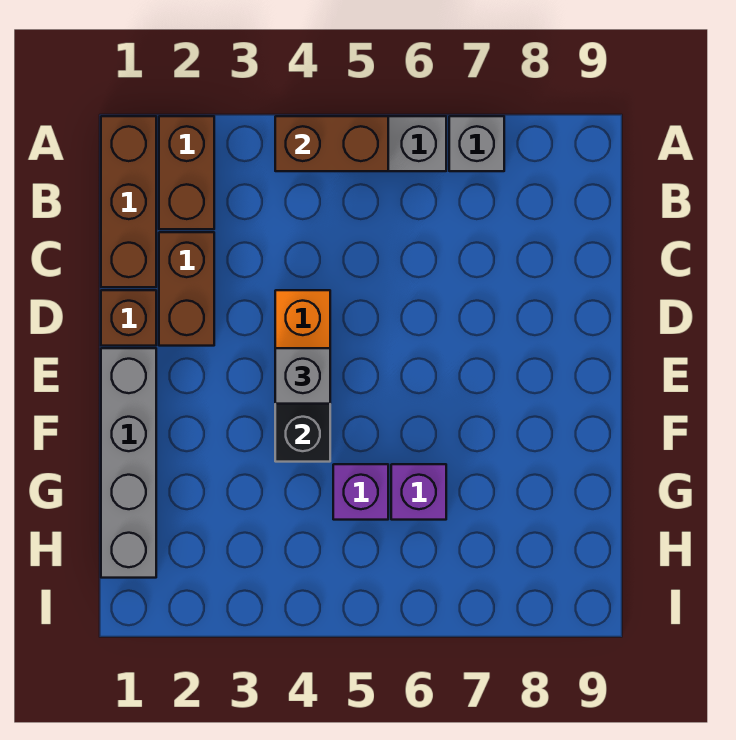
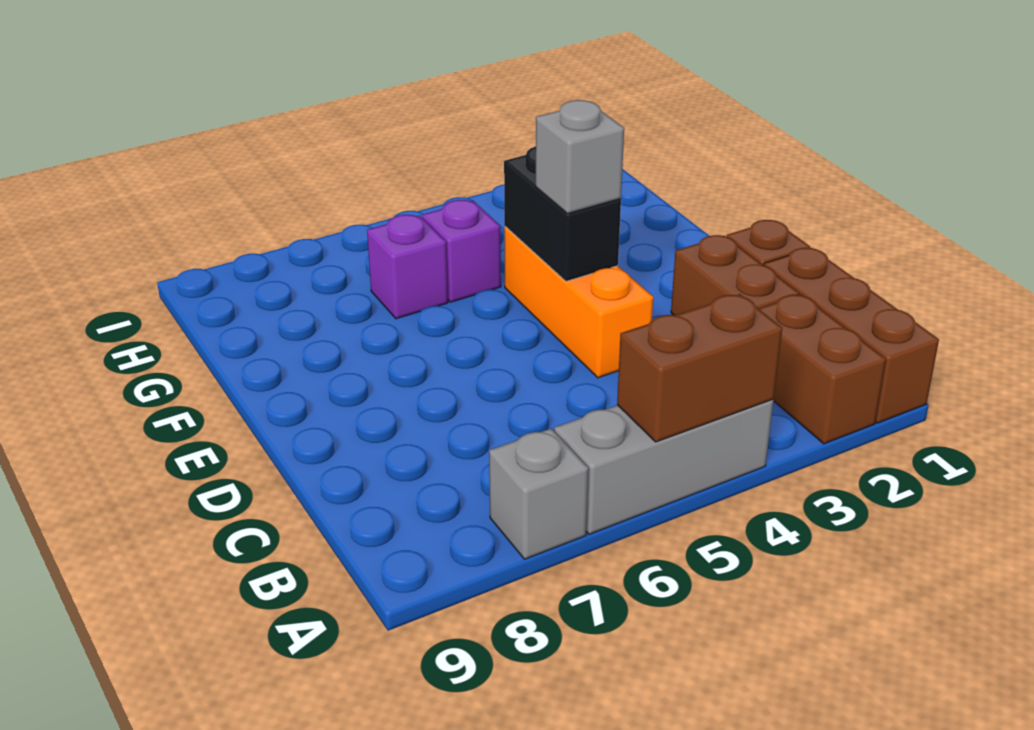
grey 1x4 brick [101,348,156,578] -> none

